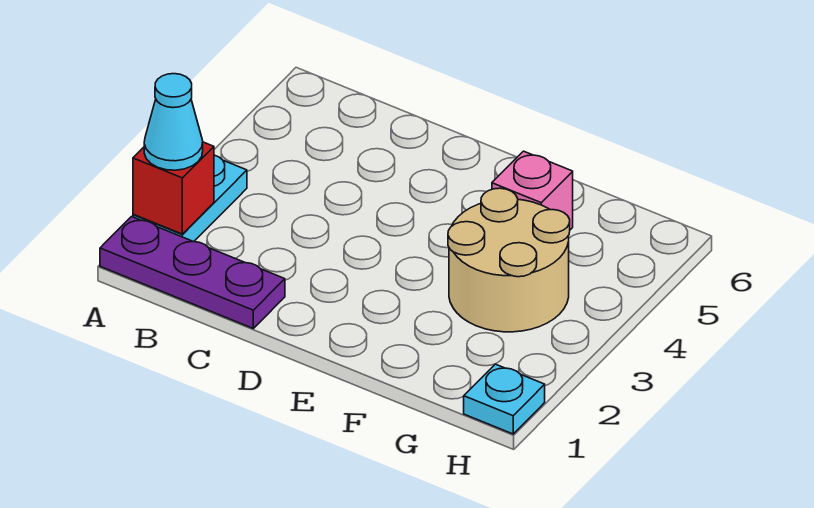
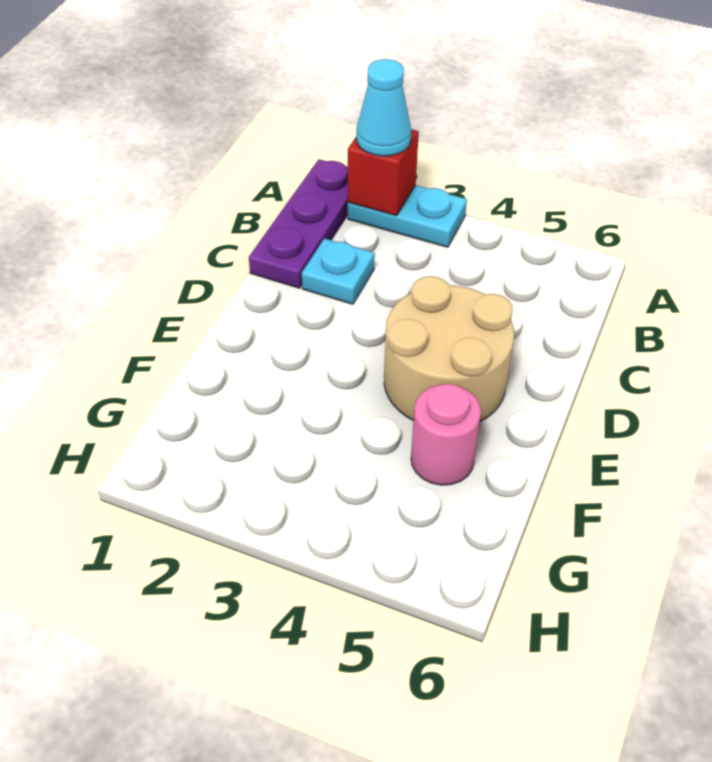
tan 2x2 round brick [448,188,570,332] -> tan 2x2 round brick moved to [384,276,514,422]
pink 1x1 brick [492,151,573,230] -> pink 1x1 round brick [411,384,481,485]
cyan 1x1 plate [464,364,545,434] -> cyan 1x1 plate moved to [302,238,375,304]

